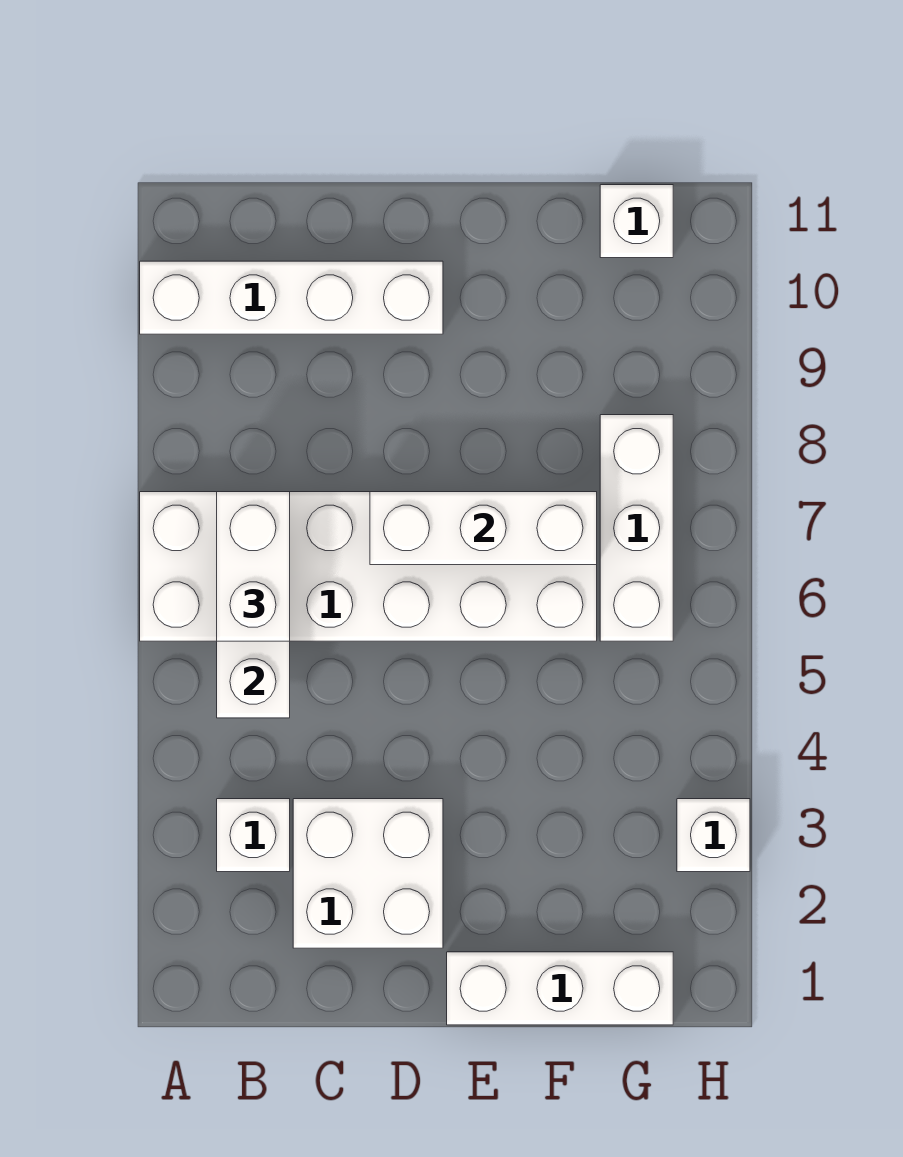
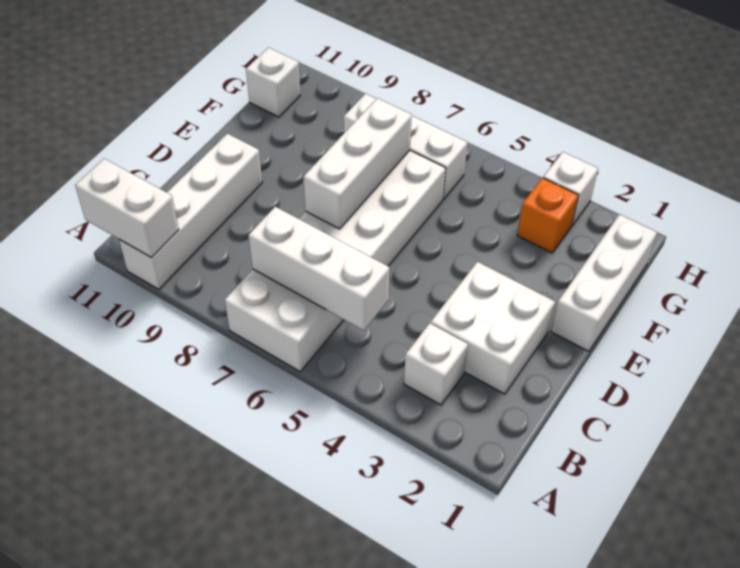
white 1x2 brick [217,492,290,641] -> white 1x2 brick moved to [75,159,179,258]
none -> orange 1x1 brick [517,178,578,253]

